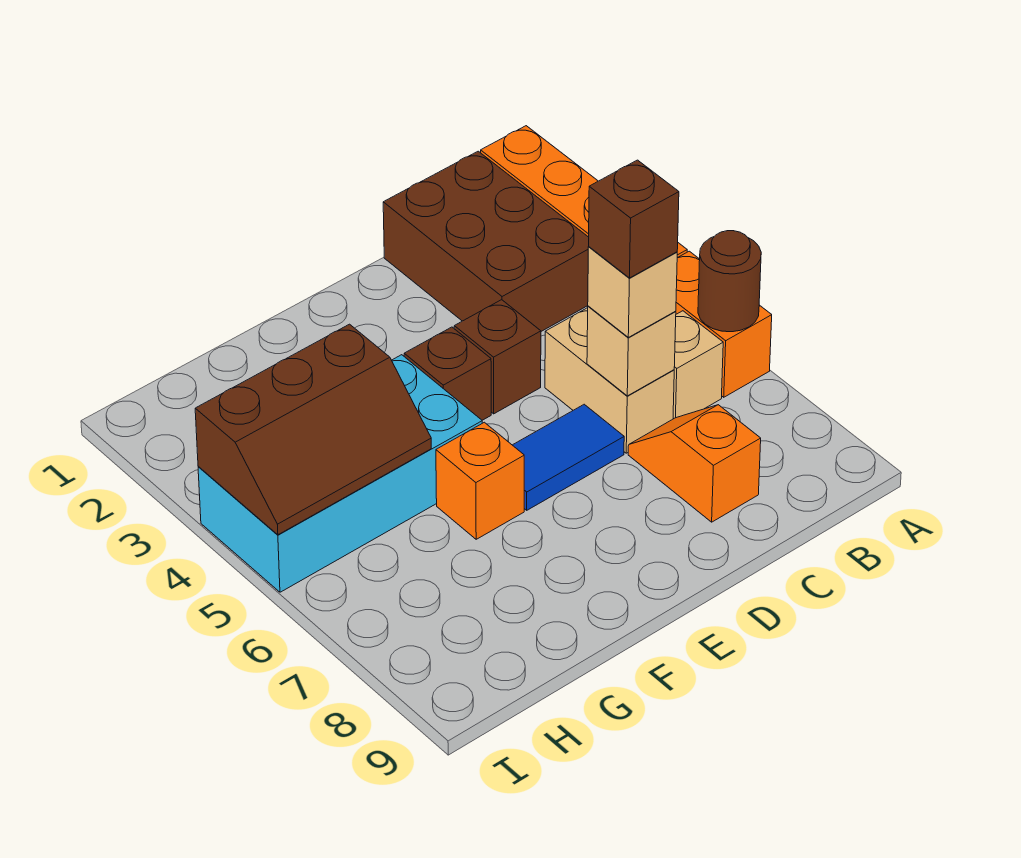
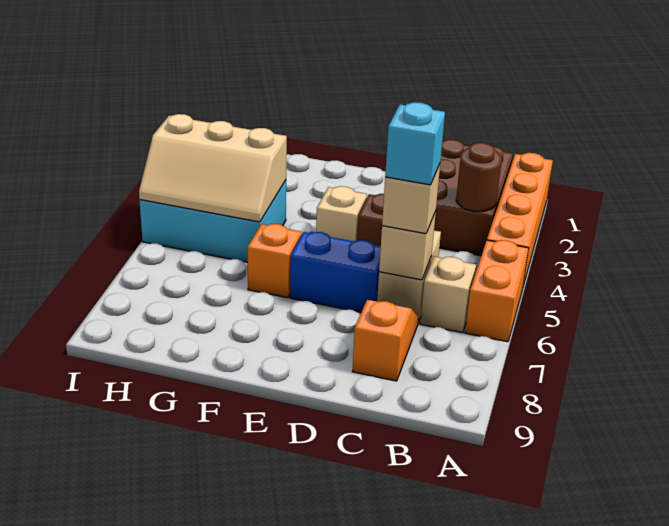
brown 1x1 round brick [698,231,761,332] -> brown 1x1 round brick moved to [456,143,502,212]
brown 1x1 brick [589,160,679,278] -> cyan 1x1 brick [385,102,445,185]
blue 1x2 tile [513,404,624,510] -> blue 1x2 brick [290,232,381,312]
brown 1x1 brick [404,327,491,420] -> tan 1x1 brick [316,186,367,241]
cyan 2x4 brick [198,355,482,592] -> cyan 2x3 brick [139,180,286,262]
brown 2x3 slope [195,324,431,535] -> tan 2x3 slope [139,114,287,222]

